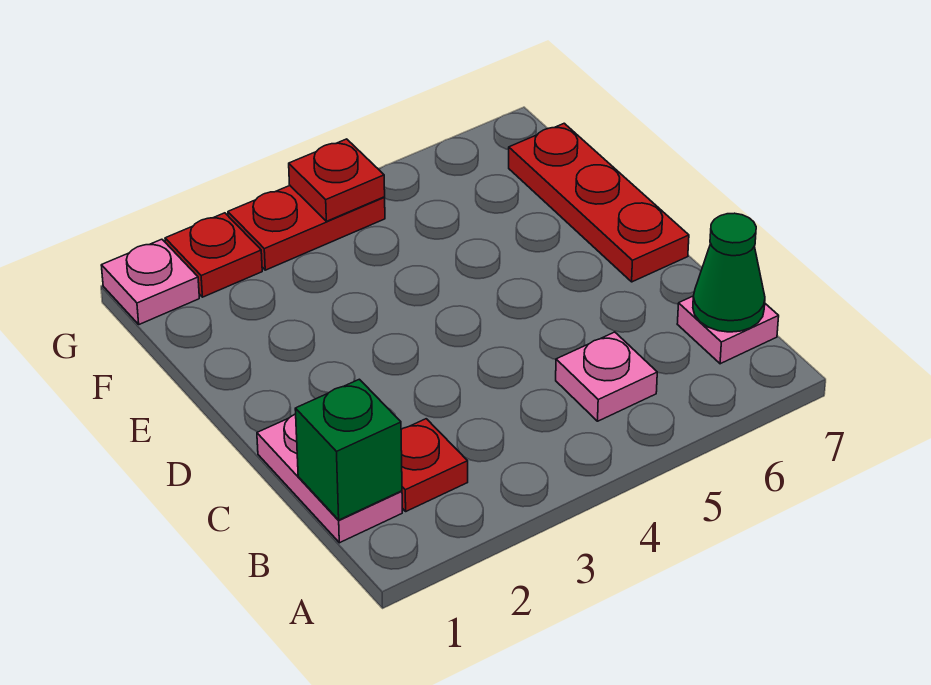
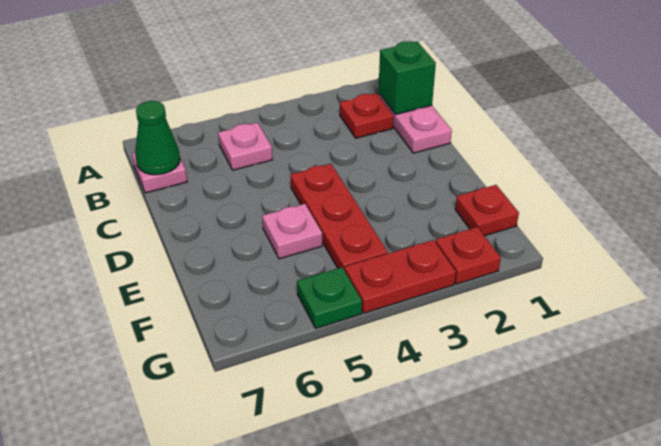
red 1x3 plate [509,123,689,282] -> red 1x3 plate moved to [290,164,388,270]
pink 1x1 plate [101,239,199,324] -> pink 1x1 plate moved to [262,204,322,259]
red 1x1 plate [289,139,385,221] -> red 1x1 plate moved to [455,185,519,236]
none -> green 1x1 plate [297,267,362,328]

